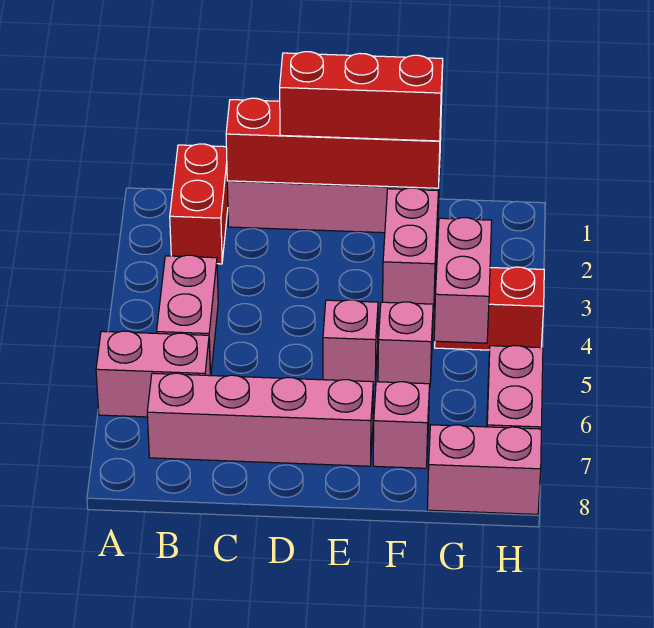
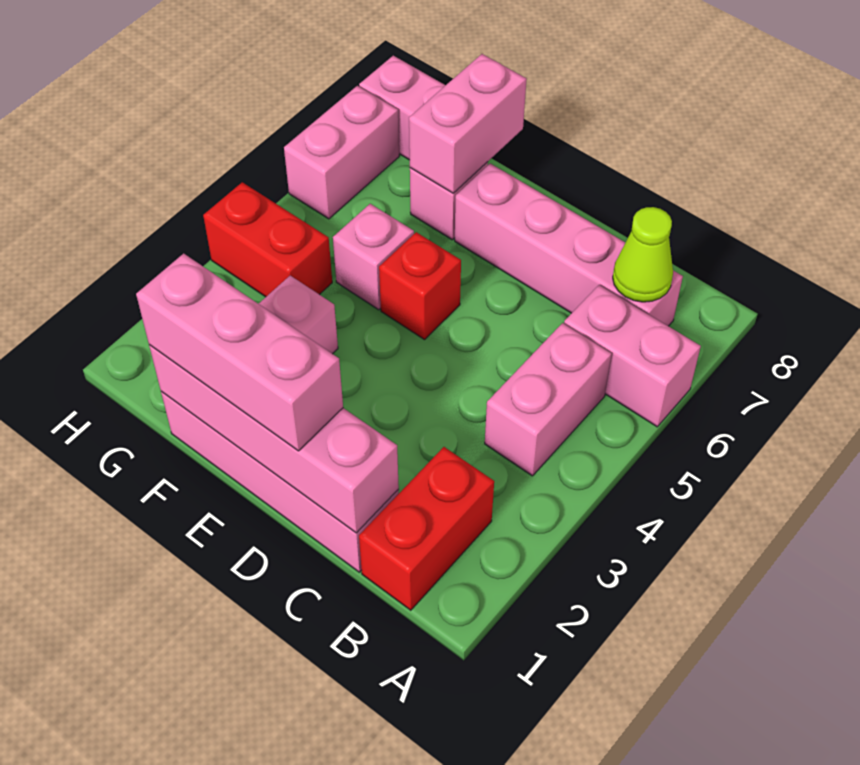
none -> lime 1x1 cone [613,207,673,302]
red 1x4 brick [226,98,441,188] -> pink 1x4 brick [149,345,399,533]
red 1x3 brick [280,52,443,141] -> pink 1x3 brick [136,253,343,451]
pink 1x1 brick [323,300,378,385] -> red 1x1 brick [379,232,461,340]
pink 1x2 brick [434,218,492,343] -> pink 1x2 brick moved to [409,54,527,193]

